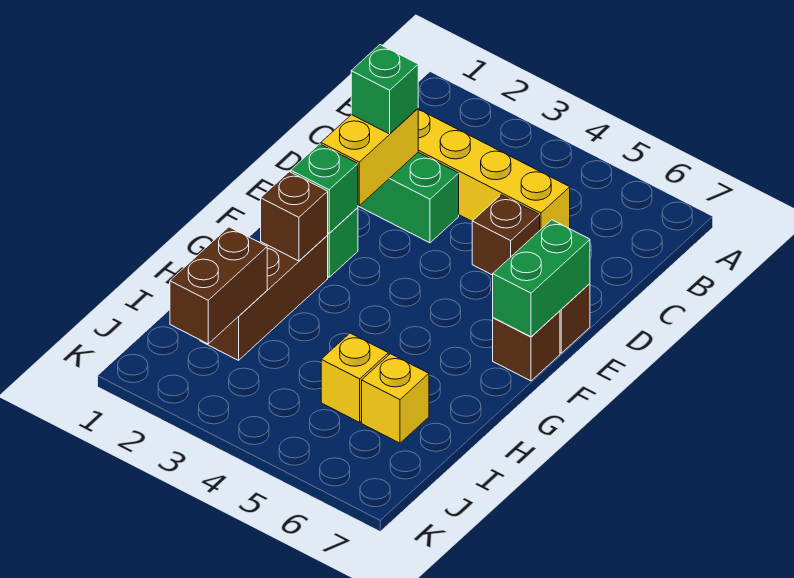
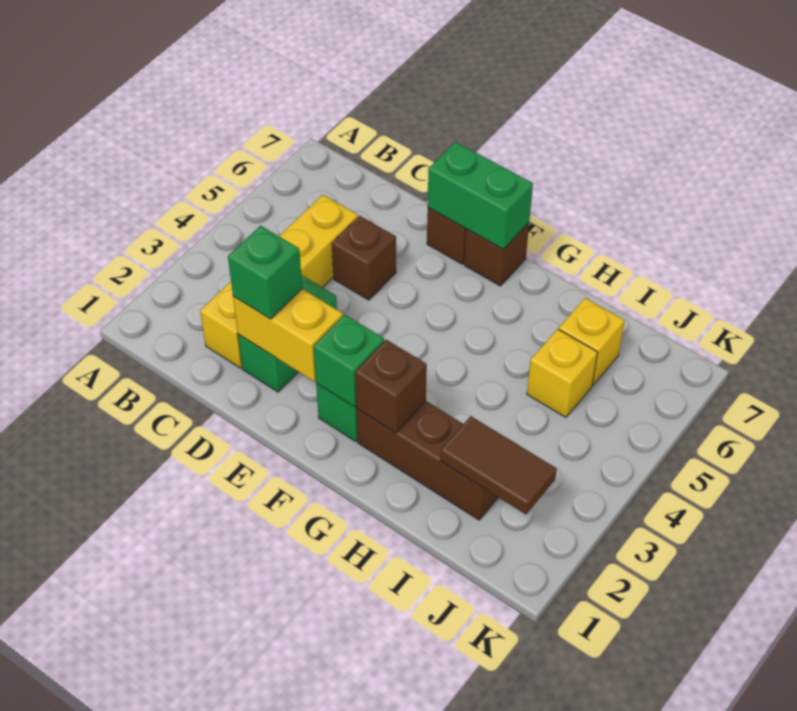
brown 1x2 brick [170,227,267,344] -> brown 1x2 tile [440,416,557,514]

